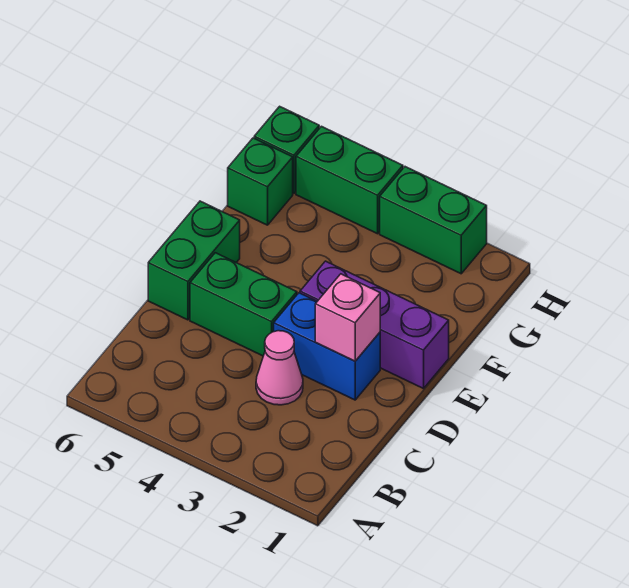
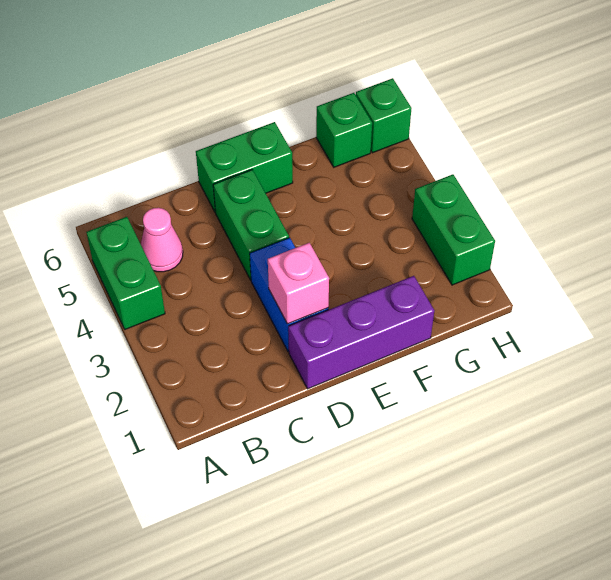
pink 1x1 cone [256,331,303,405] -> pink 1x1 cone moved to [141,208,183,272]
purple 1x3 brick [300,261,449,389] -> purple 1x3 brick turned to [288,276,434,389]
green 1x2 brick [296,126,403,234] -> green 1x2 brick moved to [86,217,165,329]

